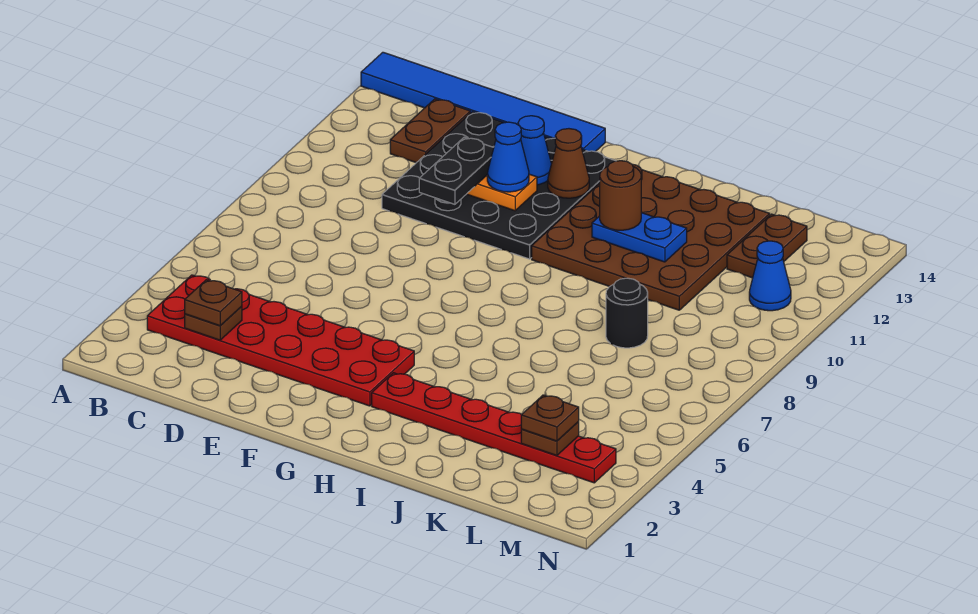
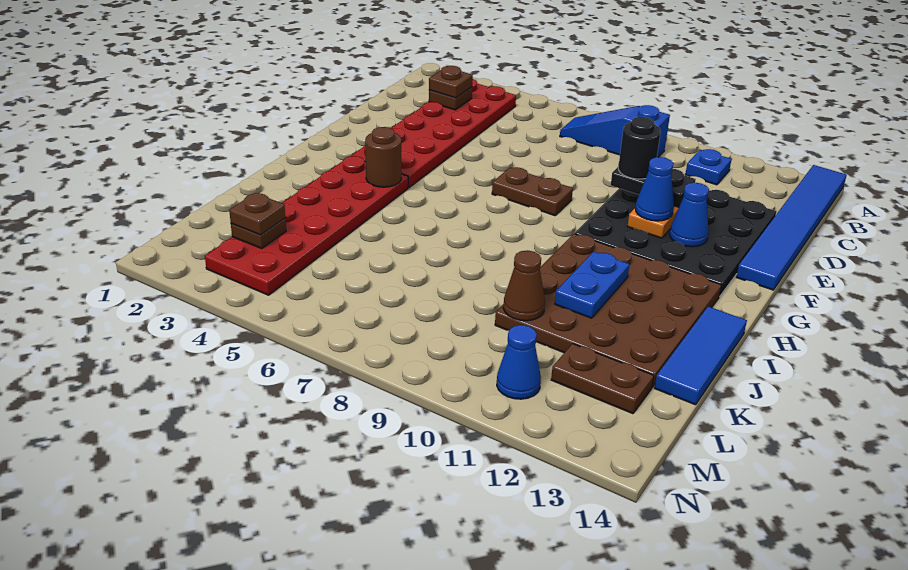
none -> blue 1x3 slope [560,105,670,157]
none -> blue 1x1 plate [685,149,731,185]
brown 1x2 plate [390,99,470,163] -> brown 1x2 plate moved to [492,167,573,216]
brown 1x1 cone [548,129,589,198] -> brown 1x1 cone moved to [503,250,545,321]
red 1x6 plate [372,373,616,483] -> red 2x6 plate [205,156,408,295]
brown 1x1 round brick [600,161,641,230] -> brown 1x1 round brick moved to [365,127,401,187]
none -> blue 1x3 tile [655,306,747,405]
black 1x1 round brick [606,278,648,348] -> black 1x1 round brick moved to [618,117,661,179]

